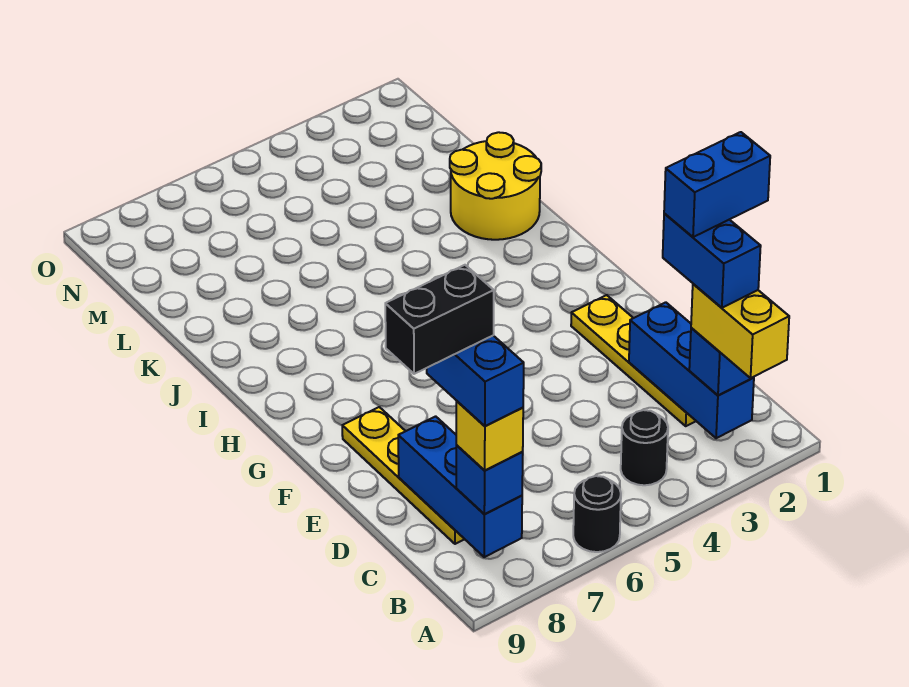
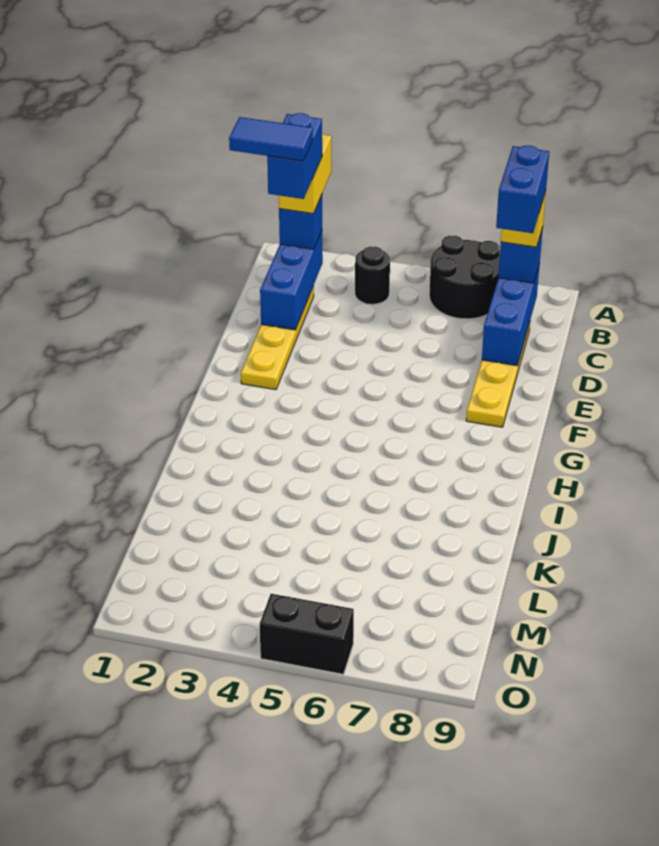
black 1x1 round brick [573,476,621,552] -> black 2x2 round brick [429,236,500,319]
blue 1x2 brick [664,132,770,237] -> blue 1x2 tile [229,117,313,161]
black 1x2 brick [385,265,494,374] -> black 1x2 brick moved to [260,594,354,674]
yellow 2x2 round brick [450,132,541,240] -> none

